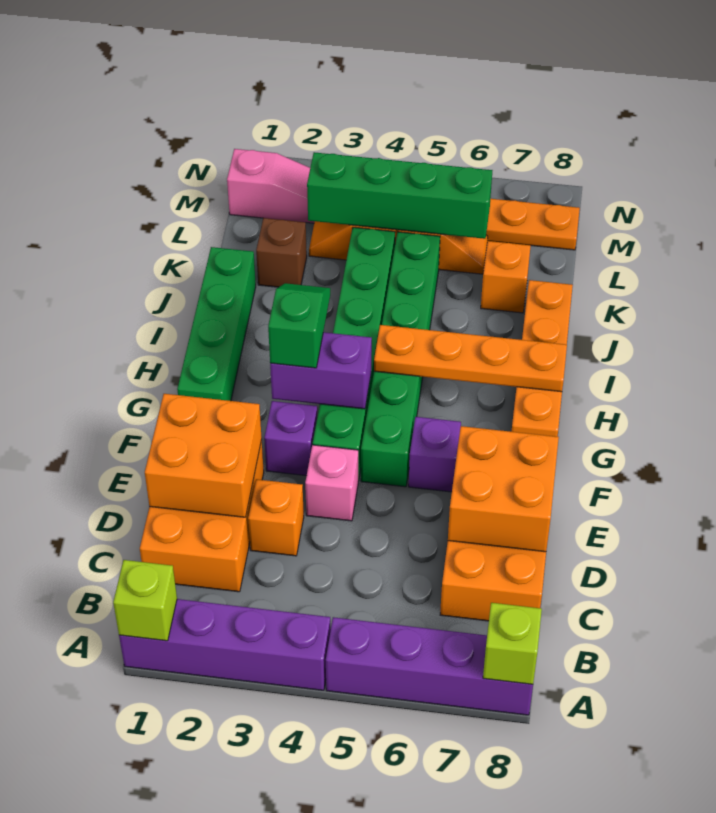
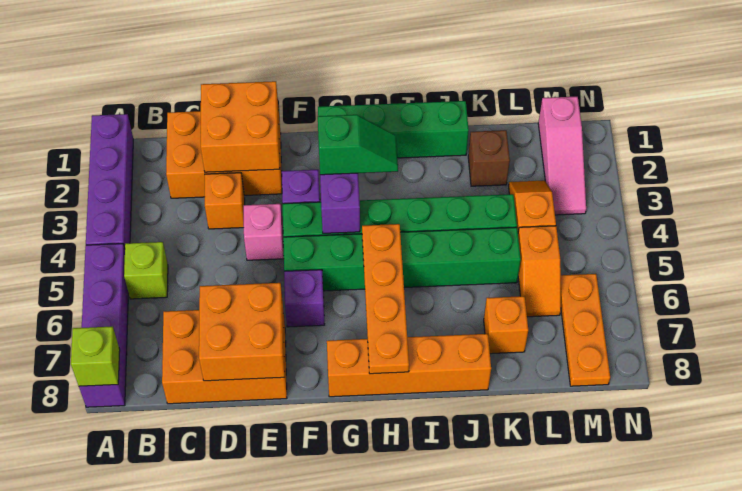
lime 1x1 brick [113,560,177,641] -> lime 1x1 brick moved to [124,242,168,299]
green 1x4 brick [307,152,493,239] -> none

